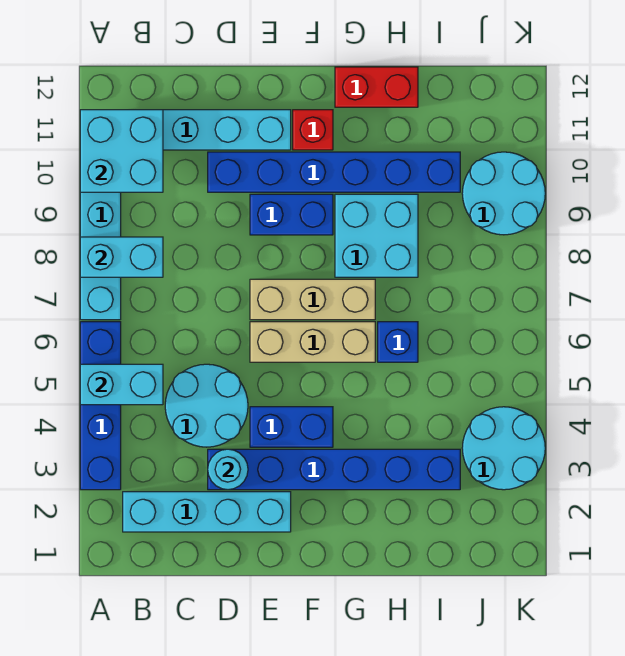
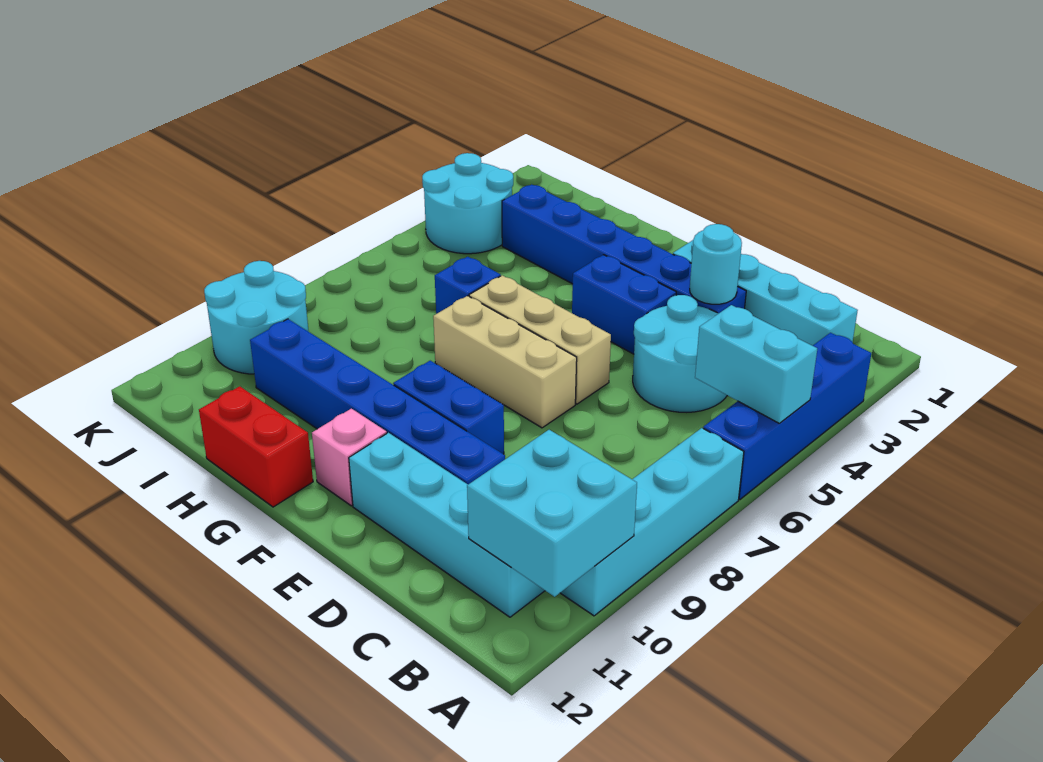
cyan 1x2 brick [80,237,163,277] -> none
red 1x1 brick [293,110,333,150] -> pink 1x1 brick [312,409,387,506]
cyan 2x2 brick [335,194,418,277] -> none

